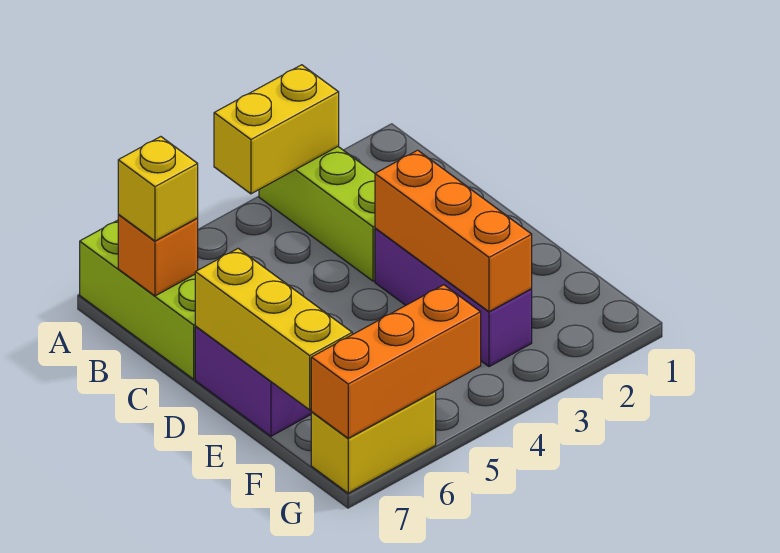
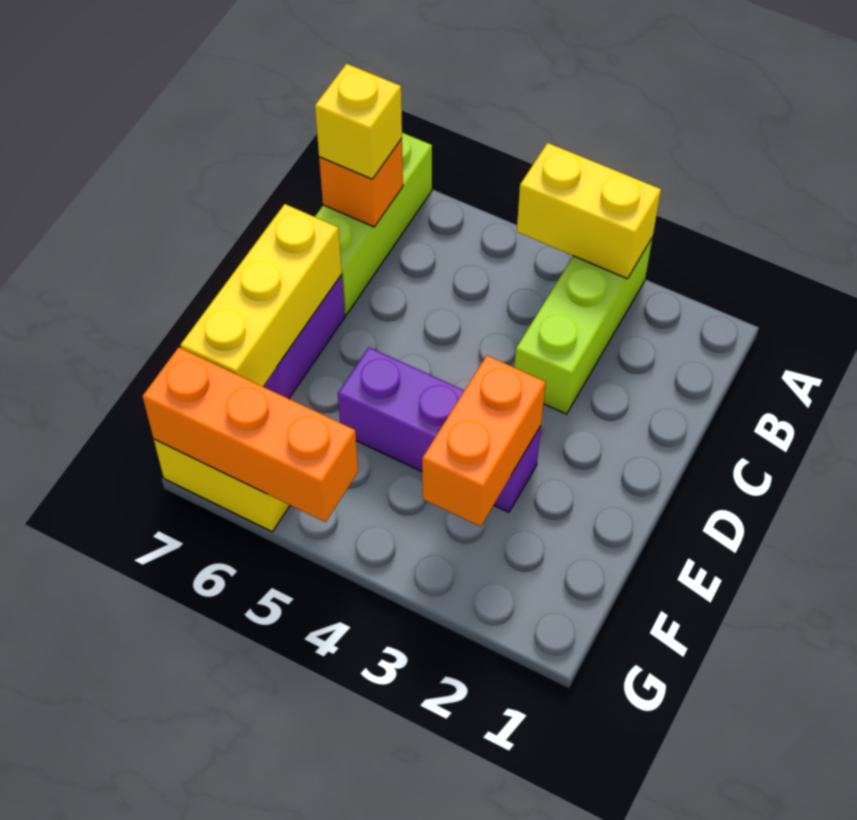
purple 1x3 brick [375,228,532,367] -> purple 1x3 brick turned to [338,347,541,512]
orange 1x3 brick [375,150,532,312] -> orange 1x2 brick [422,356,546,526]

